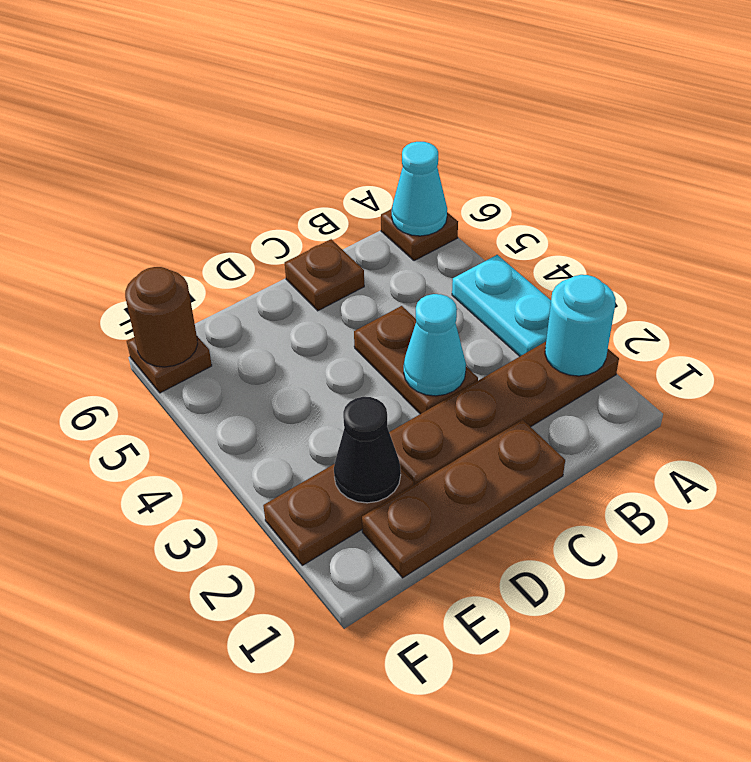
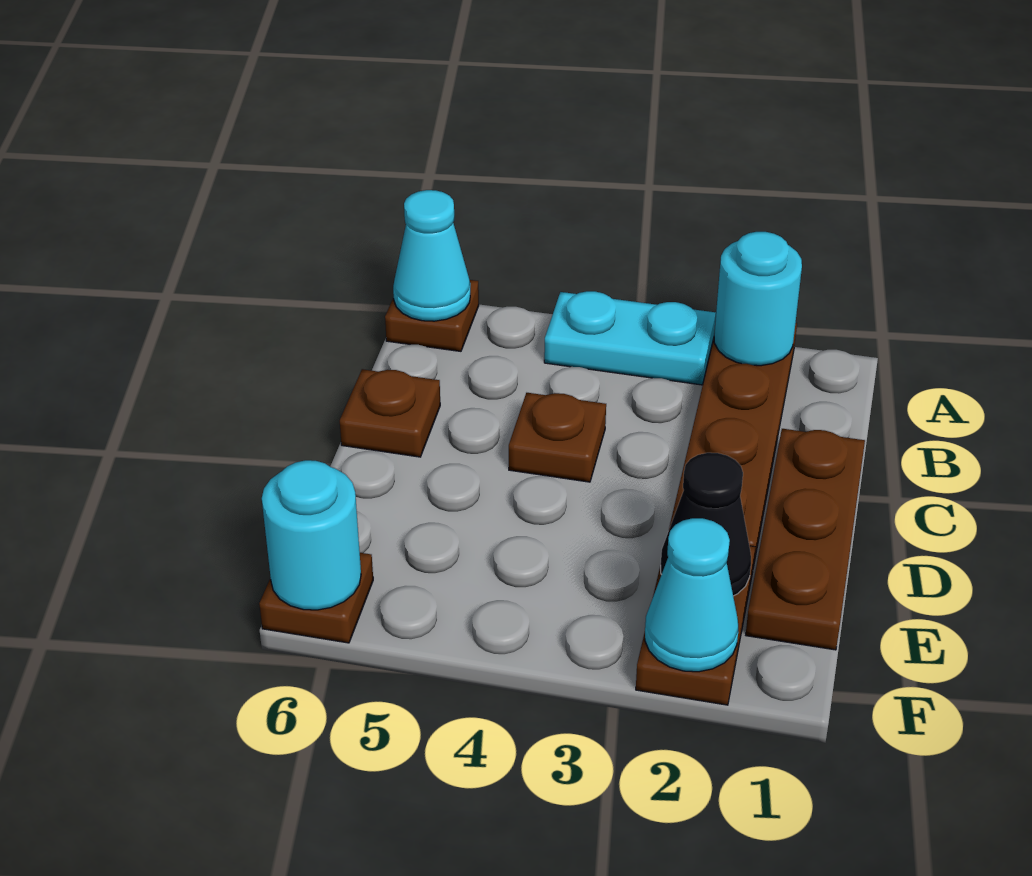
brown 1x2 plate [354,306,478,414] -> brown 1x1 plate [509,393,606,482]
cyan 1x1 cone [404,294,466,396] -> cyan 1x1 cone moved to [645,518,738,672]
brown 1x1 round brick [125,267,198,367] -> cyan 1x1 round brick [262,460,361,610]

